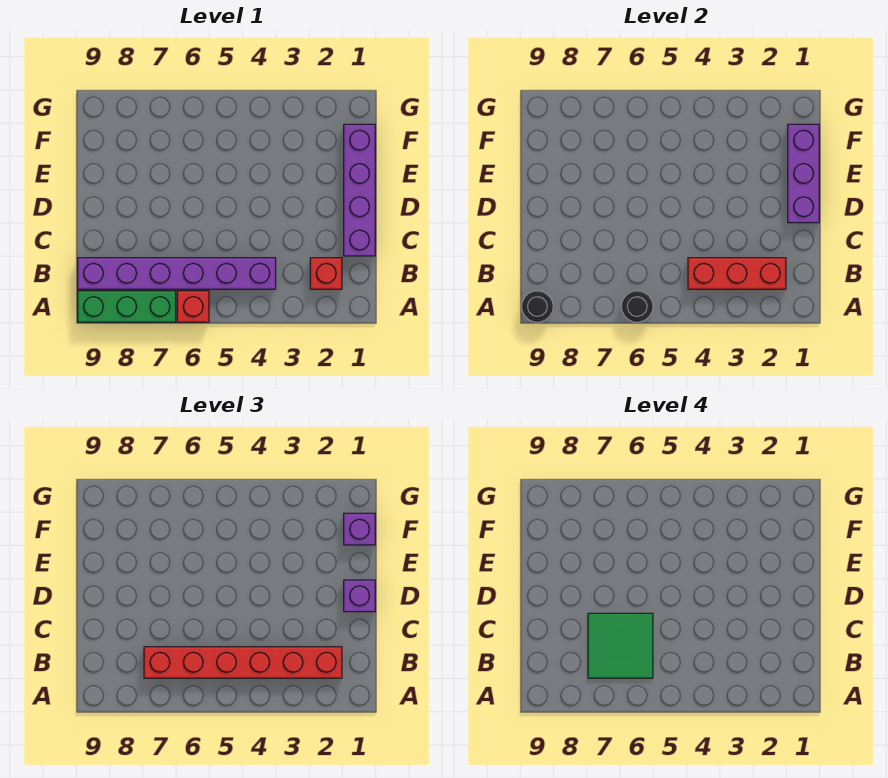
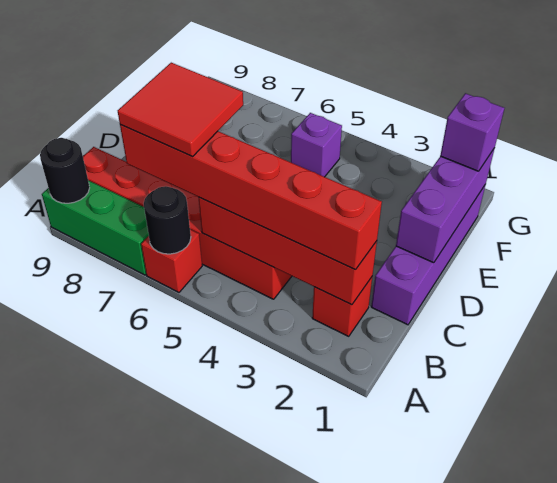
red 1x3 brick [688,258,786,289] -> red 1x4 brick [199,198,377,305]
purple 1x6 brick [78,258,276,289] -> red 1x6 brick [83,147,292,299]
green 2x2 tile [588,613,653,678] -> red 2x2 tile [118,63,243,157]
purple 1x1 brick [344,580,375,612] -> purple 1x1 brick moved to [291,113,342,177]

